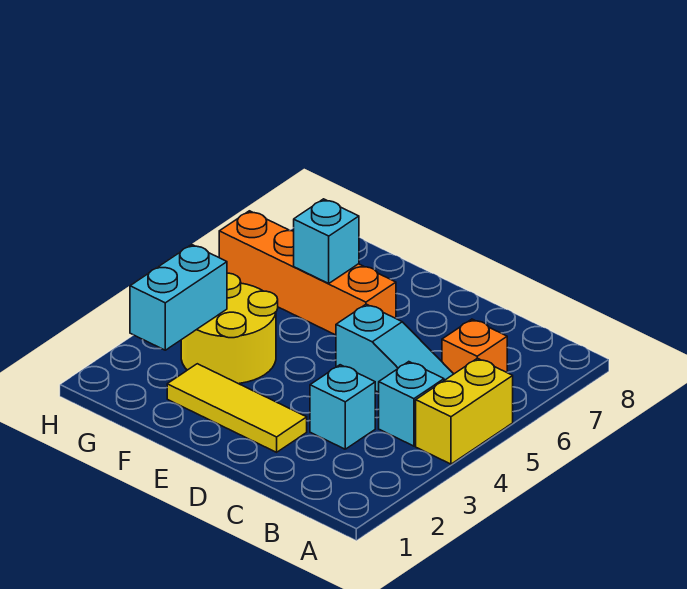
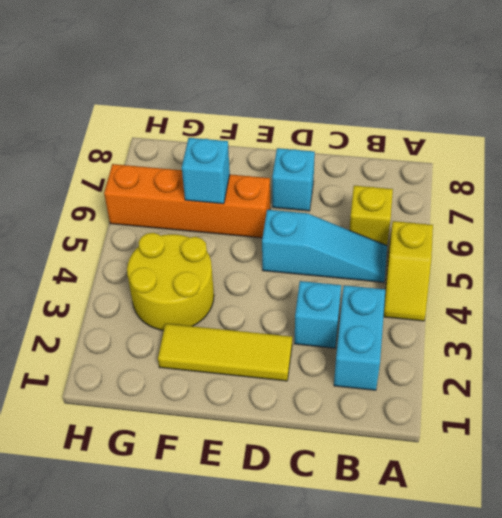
yellow 1x2 brick [416,358,513,464] -> yellow 1x2 slope [384,221,433,321]
cyan 1x1 brick [379,362,444,446] -> cyan 1x1 brick moved to [272,148,315,211]
orange 1x1 brick [442,319,507,374] -> yellow 1x1 brick [349,186,393,245]
cyan 1x2 brick [130,245,227,350] -> cyan 1x2 brick moved to [334,285,385,390]

